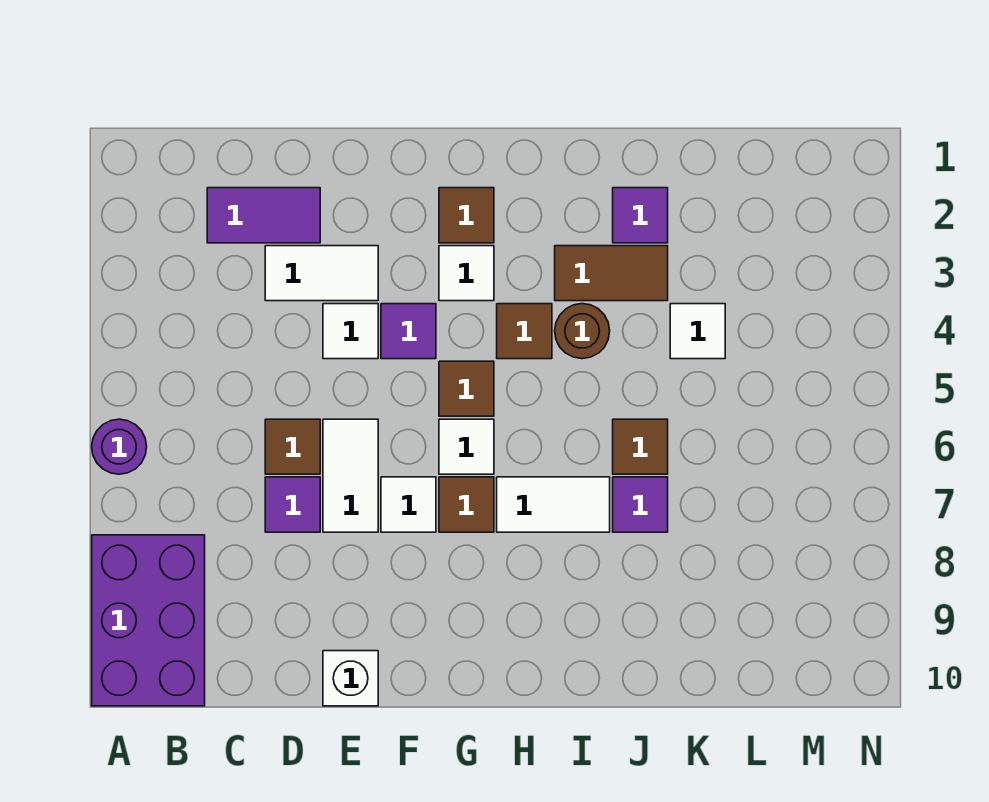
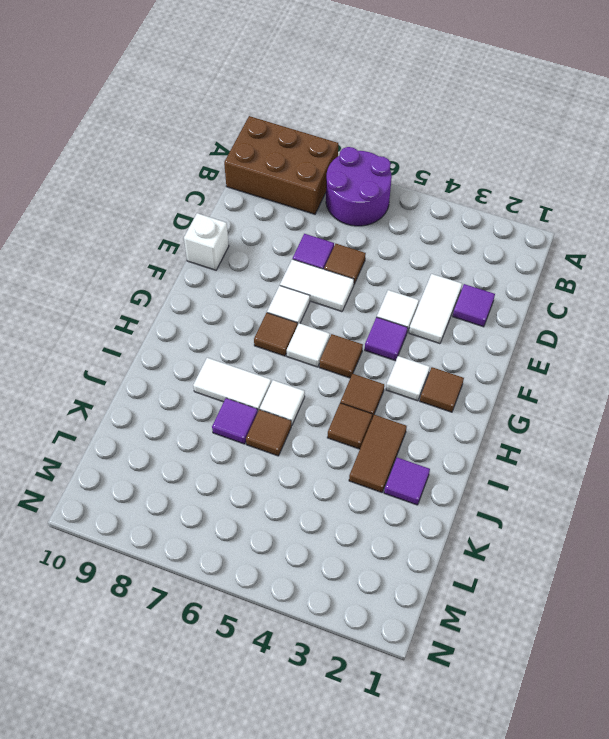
purple 1x1 round brick [92,419,147,474] -> purple 2x2 round brick [326,147,392,226]
purple 2x3 brick [92,535,205,706] -> brown 2x3 brick [224,116,338,214]
purple 1x2 tile [207,188,320,243] -> purple 1x1 tile [453,284,495,327]
white 1x2 tile [497,477,610,532] -> white 1x2 tile turned to [193,358,271,410]
brown 1x1 round brick [555,304,610,359] -> brown 1x1 tile [327,403,372,449]
white 1x1 tile [670,304,725,359] -> white 1x1 tile moved to [260,380,305,426]

